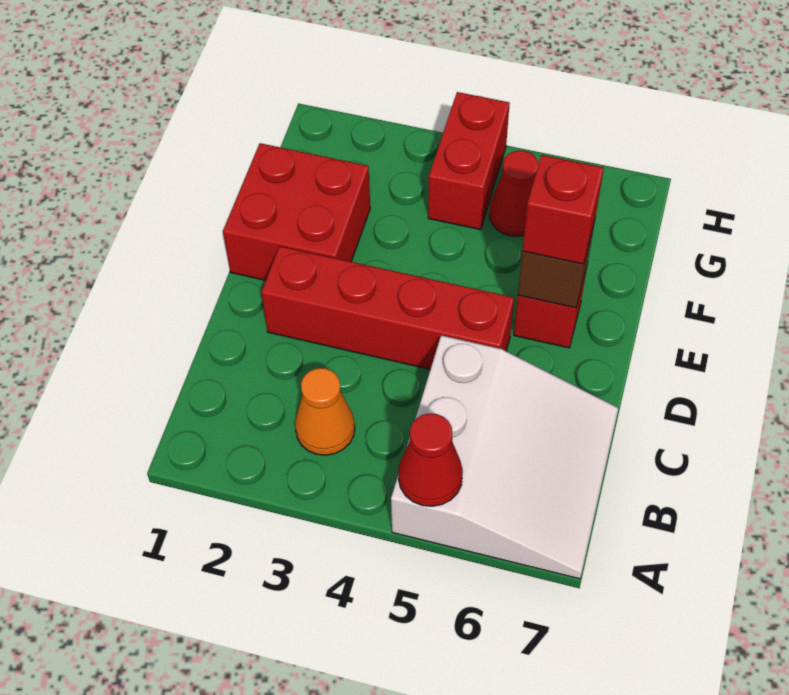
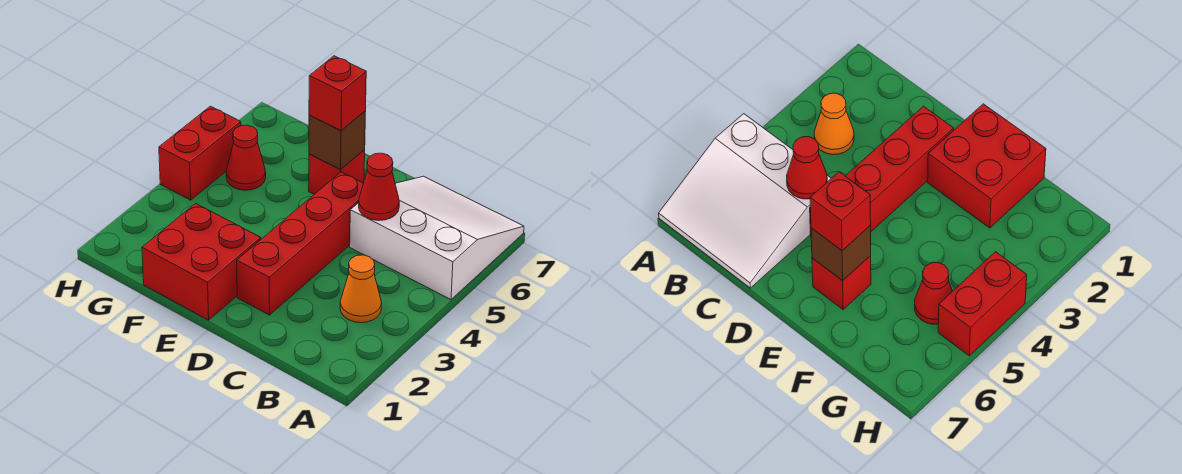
red 1x1 cone [398,413,463,506] -> red 1x1 cone moved to [359,153,399,221]
red 1x2 brick [428,92,510,230] -> red 1x2 brick turned to [159,106,241,200]

